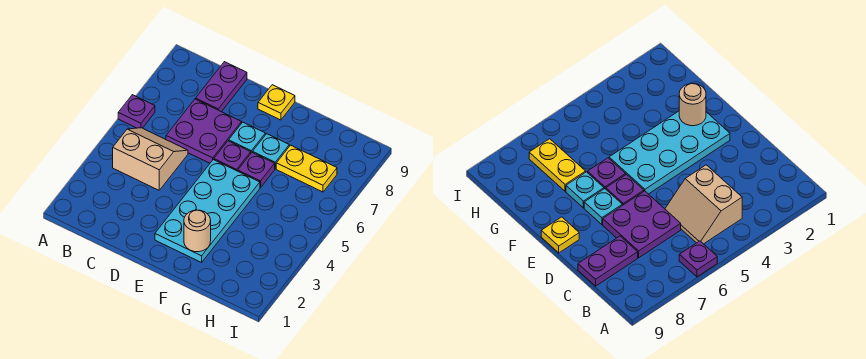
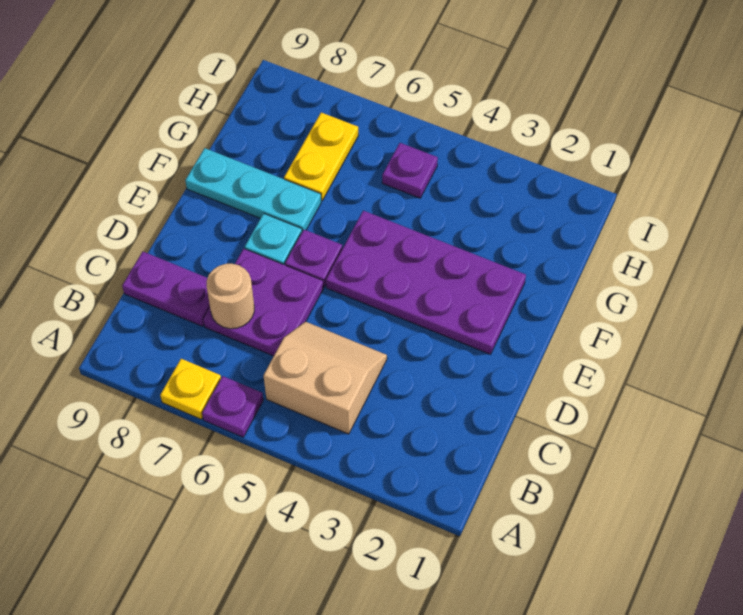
tan 2x2 slope [113,128,188,190] -> tan 2x2 slope turned to [264,322,387,434]
cyan 2x4 plate [155,160,260,263] -> purple 2x4 plate [326,211,526,354]
yellow 1x1 plate [258,85,295,120] -> yellow 1x1 plate moved to [160,359,221,419]
tan 1x1 round brick [184,210,211,252] -> tan 1x1 round brick moved to [207,264,254,329]
purple 1x1 plate [238,152,275,188] -> purple 1x1 plate moved to [382,143,438,198]
cyan 1x1 plate [253,134,289,169] -> cyan 1x3 plate [185,148,321,231]

